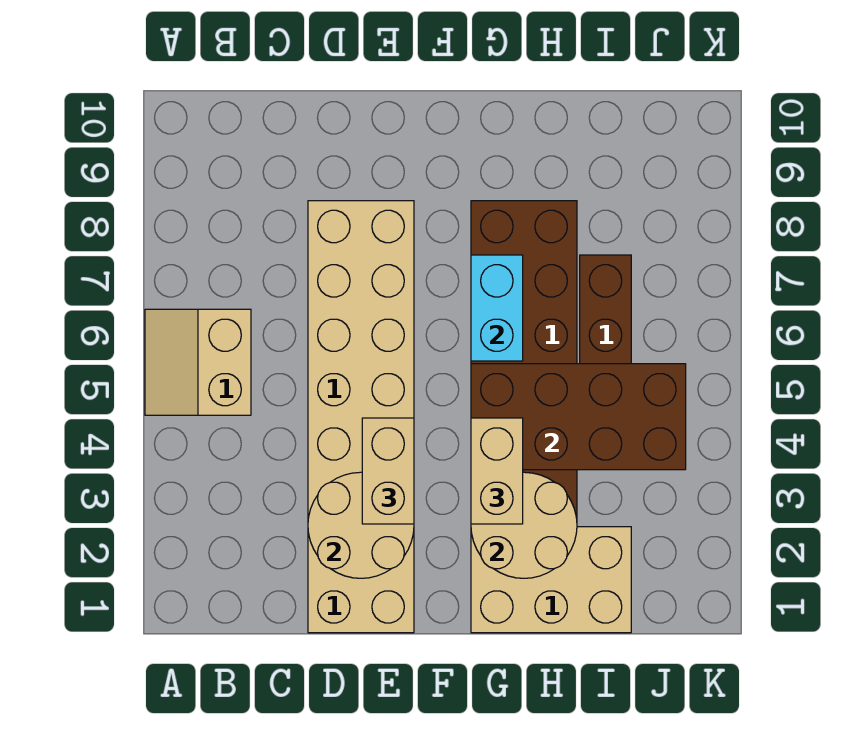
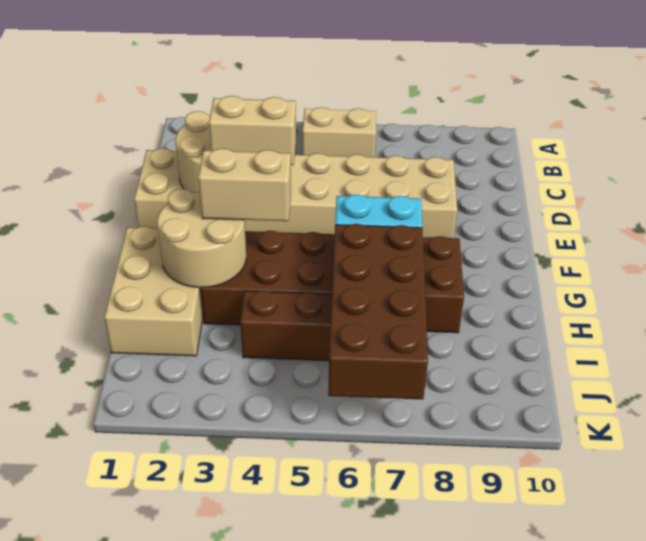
brown 2x4 brick [471,364,686,470] -> brown 2x4 brick moved to [328,224,428,399]

